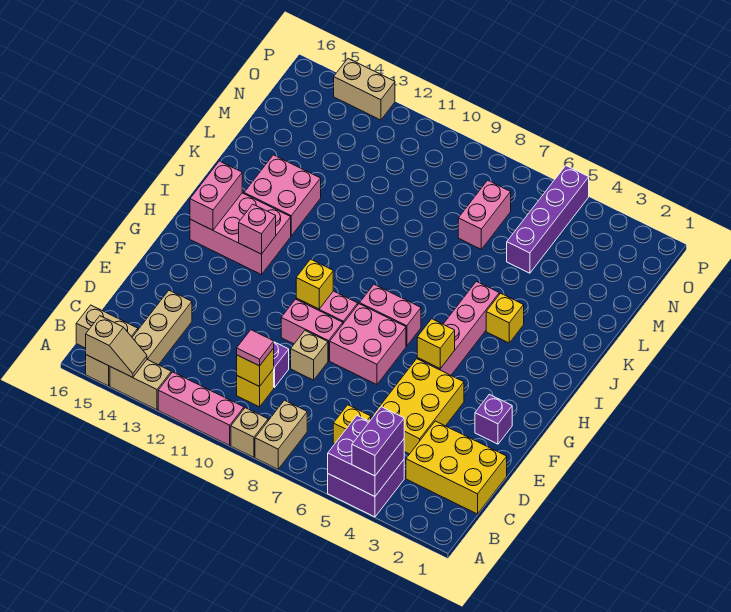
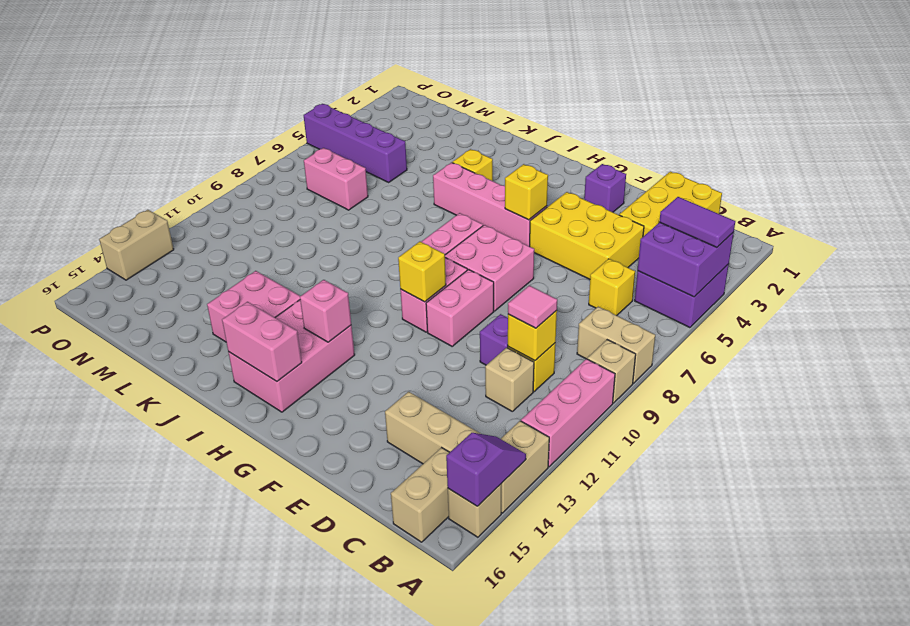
purple 1x2 brick [352,407,404,476] -> purple 1x2 tile [659,197,735,247]
tan 1x2 slope [86,316,147,378] -> purple 1x2 slope [446,433,526,506]
tan 1x1 brick [291,331,328,380] -> tan 1x1 brick moved to [485,348,534,411]

